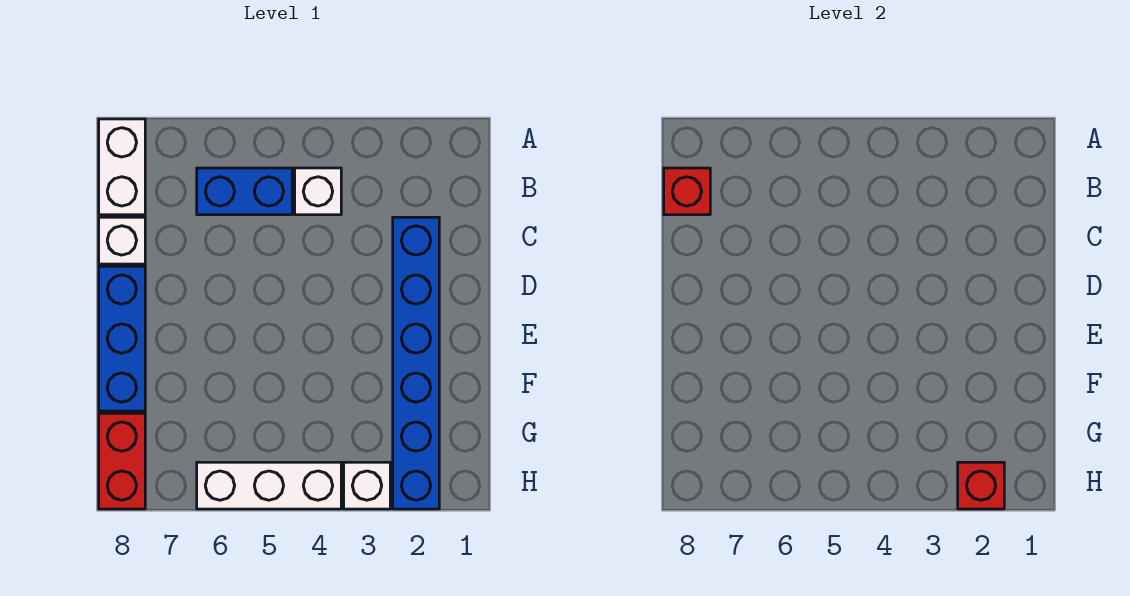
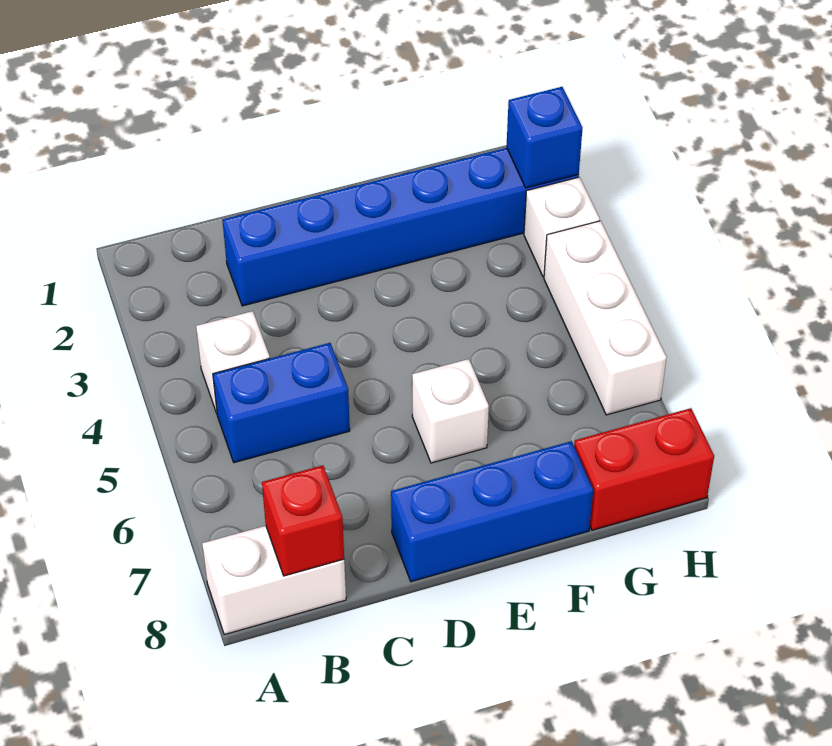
blue 1x2 brick [197,168,292,215] -> blue 1x2 brick turned to [213,343,350,463]
white 1x1 brick [99,217,145,264] -> white 1x1 brick moved to [412,359,489,463]
red 1x1 brick [958,462,1004,509] -> blue 1x1 brick [506,87,582,188]

